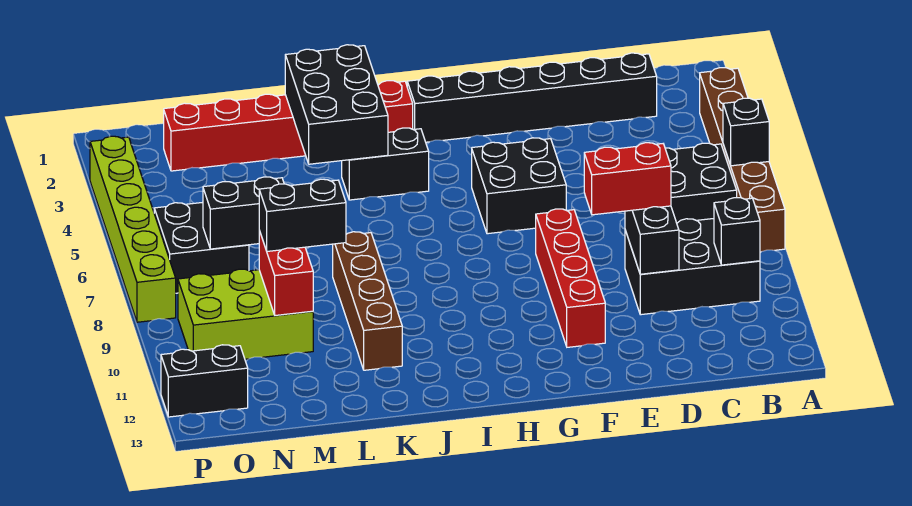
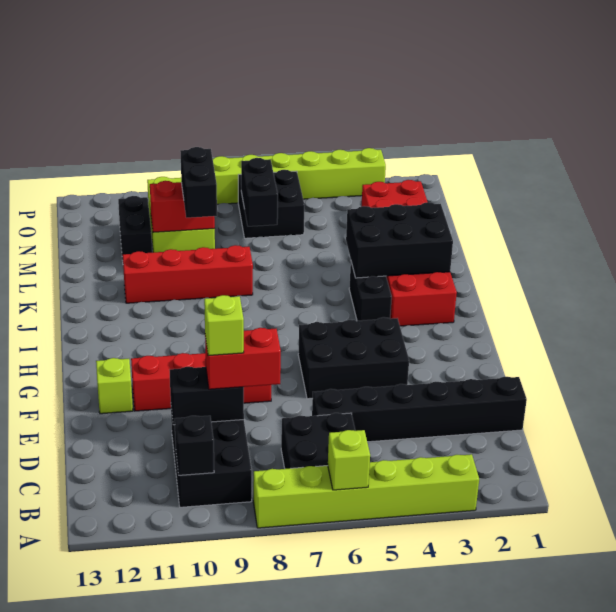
brown 1x6 brick [700,68,785,252] -> lime 1x6 brick [253,454,479,528]
black 1x1 brick [723,98,769,166] -> lime 1x1 brick [328,430,370,490]
black 1x6 brick [407,53,657,142] -> black 1x6 brick turned to [312,377,527,442]
red 1x2 brick [584,143,671,215] -> red 1x2 brick turned to [205,328,281,389]
none -> lime 1x1 brick [204,295,244,356]
black 2x2 brick [472,138,566,234] -> black 2x3 brick [298,317,409,399]
none -> lime 1x1 brick [96,358,133,414]
red 1x6 brick [164,81,413,171] -> red 2x6 brick [361,180,457,326]
brown 1x4 brick [333,232,402,370] -> red 1x4 brick [123,245,253,303]
black 1x2 brick [161,345,248,417] -> black 1x2 brick moved to [118,196,152,260]

